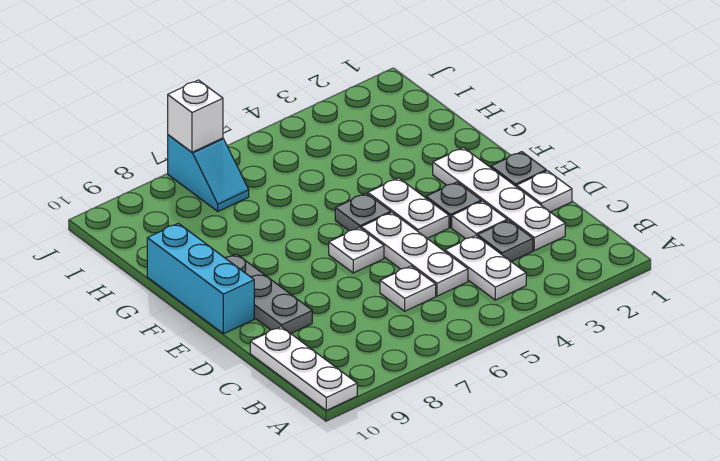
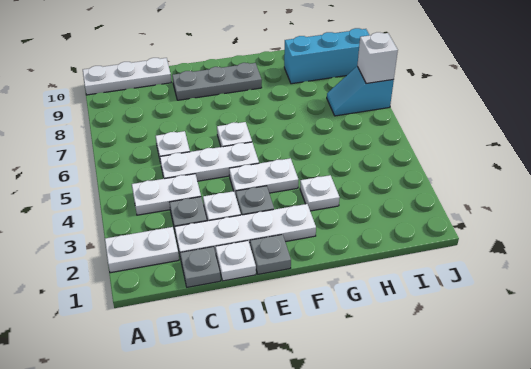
none -> white 1x2 plate [105,227,179,273]
cyan 1x3 brick [147,223,254,334] -> cyan 1x3 brick moved to [284,28,369,84]
grey 1x1 plate [335,193,391,231] -> grey 1x1 plate moved to [180,247,221,287]
none -> white 1x1 plate [300,175,340,211]

